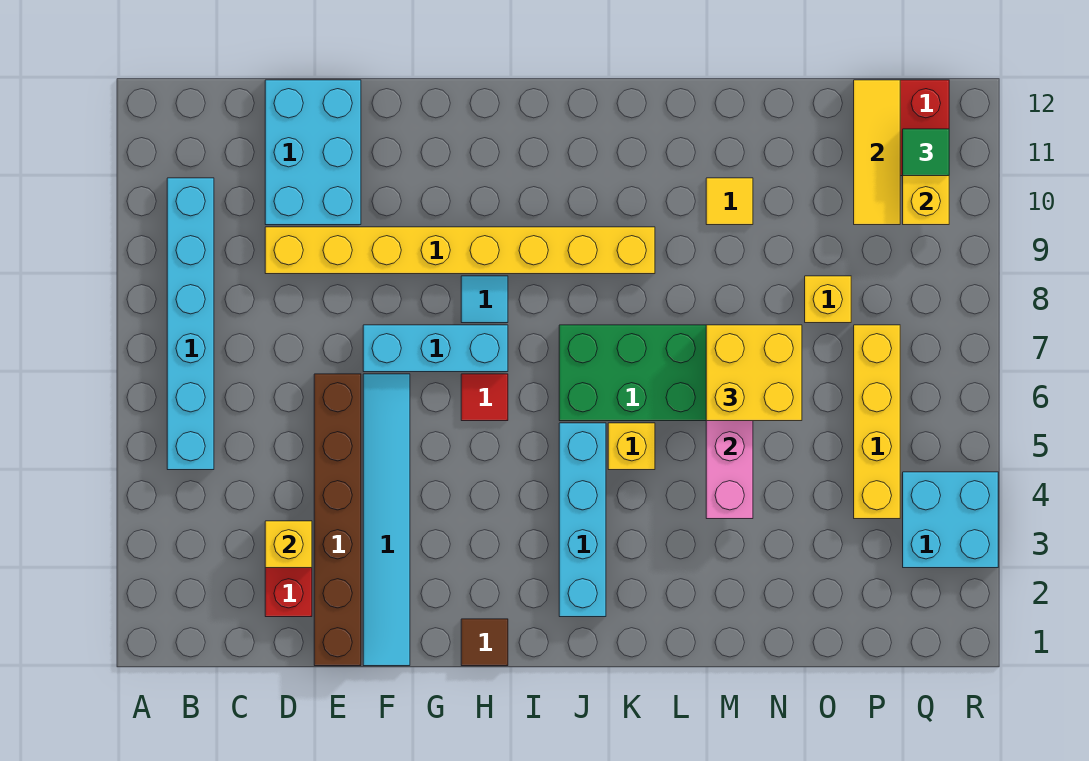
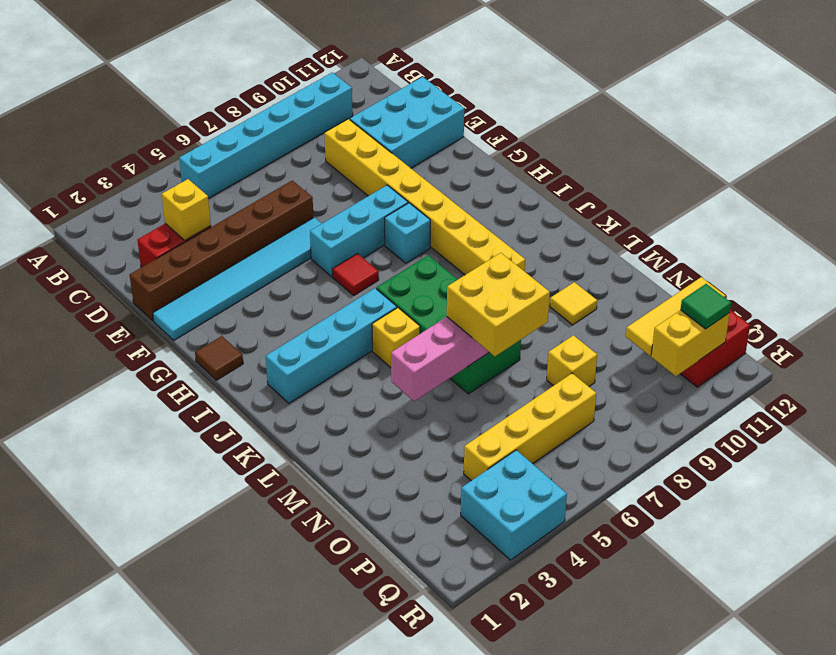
cyan 1x3 brick [363,325,508,372] -> cyan 1x3 brick turned to [310,185,408,277]
cyan 1x1 tile [461,276,508,323] -> cyan 1x1 brick [385,203,430,263]

